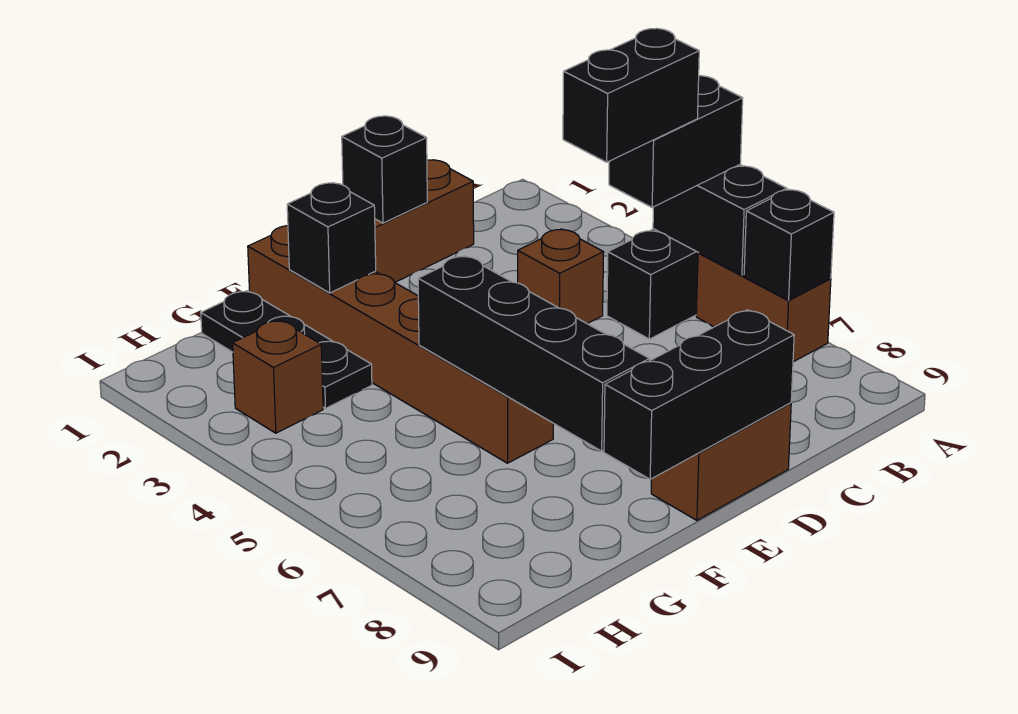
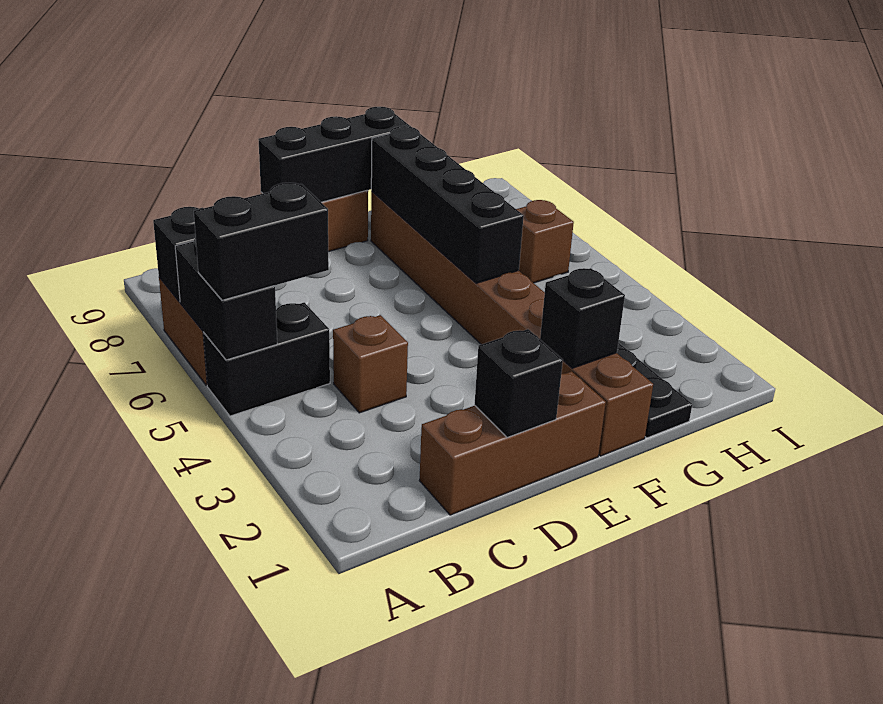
black 1x2 brick [563,28,699,162] -> none
brown 1x6 brick [248,226,553,463] -> brown 1x8 brick [371,191,653,456]
brown 1x1 brick [233,320,323,433] -> brown 1x1 brick moved to [516,200,574,283]

